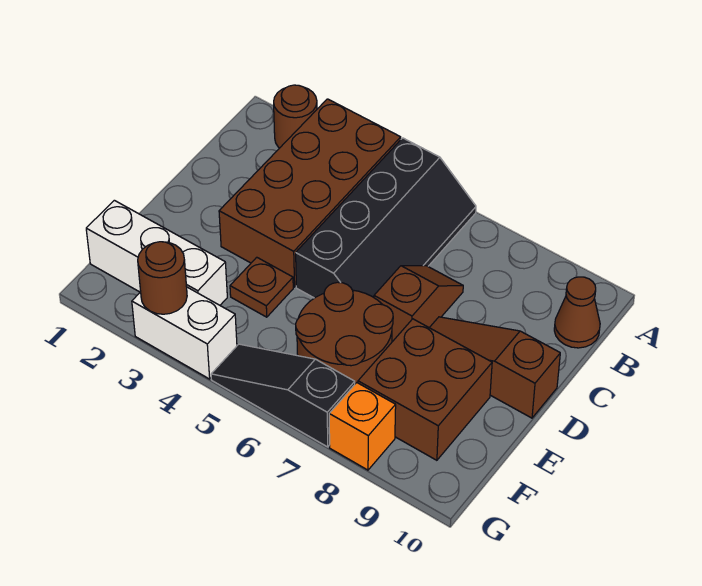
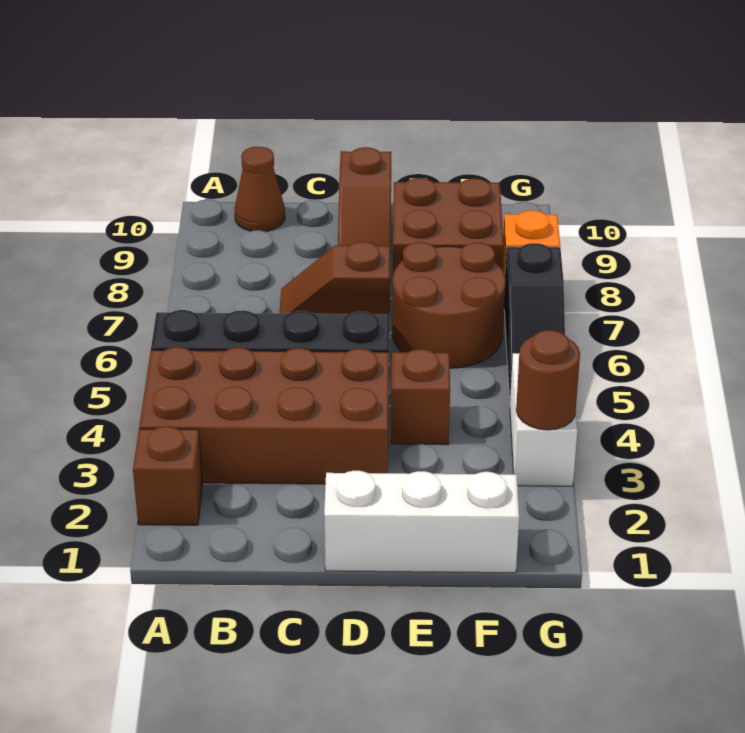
brown 1x1 round brick [274,85,317,148] -> brown 1x1 brick [133,426,203,525]
brown 1x1 plate [230,257,293,317] -> brown 1x1 brick [391,349,450,445]
white 1x3 brick [86,200,227,305] -> white 1x3 brick turned to [324,471,519,573]

